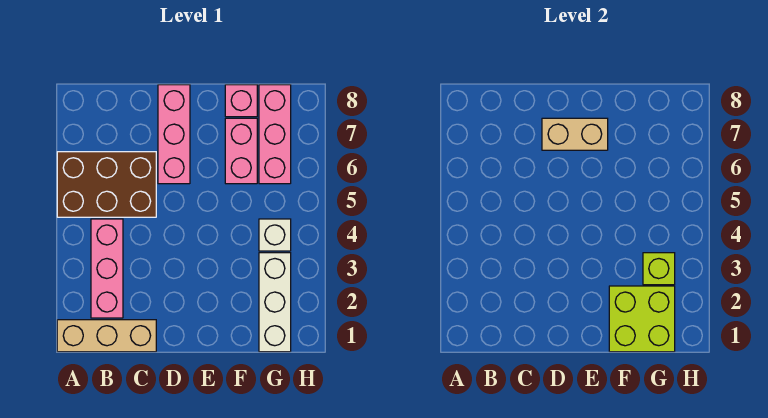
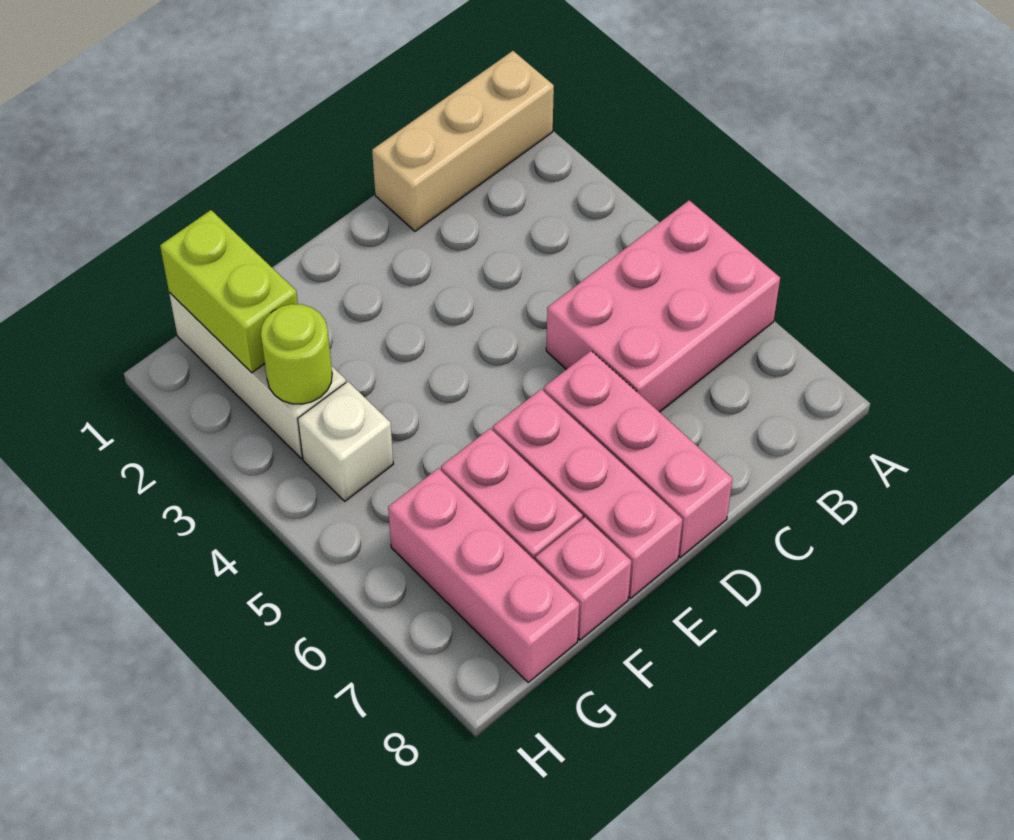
brown 2x3 brick [57,152,156,217] -> pink 2x3 brick [546,200,780,412]
pink 1x3 brick [91,219,123,318] -> pink 1x3 brick moved to [493,389,683,598]
tan 1x2 brick [542,118,608,150] -> none
lime 2x2 brick [609,286,675,352] -> lime 1x2 brick [160,210,298,373]
lime 1x1 brick [643,253,675,285] -> lime 1x1 round brick [261,304,332,404]

